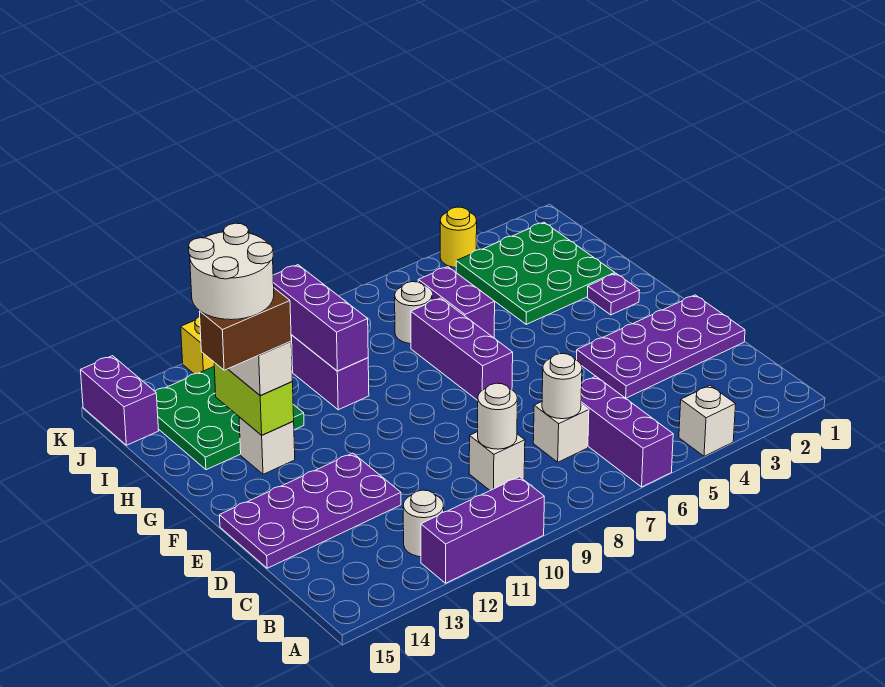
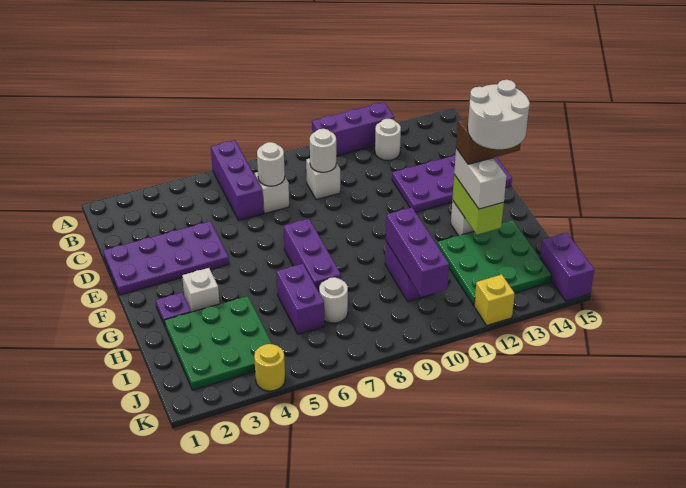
white 1x1 brick [679,386,736,456] -> white 1x1 brick moved to [182,268,220,312]

